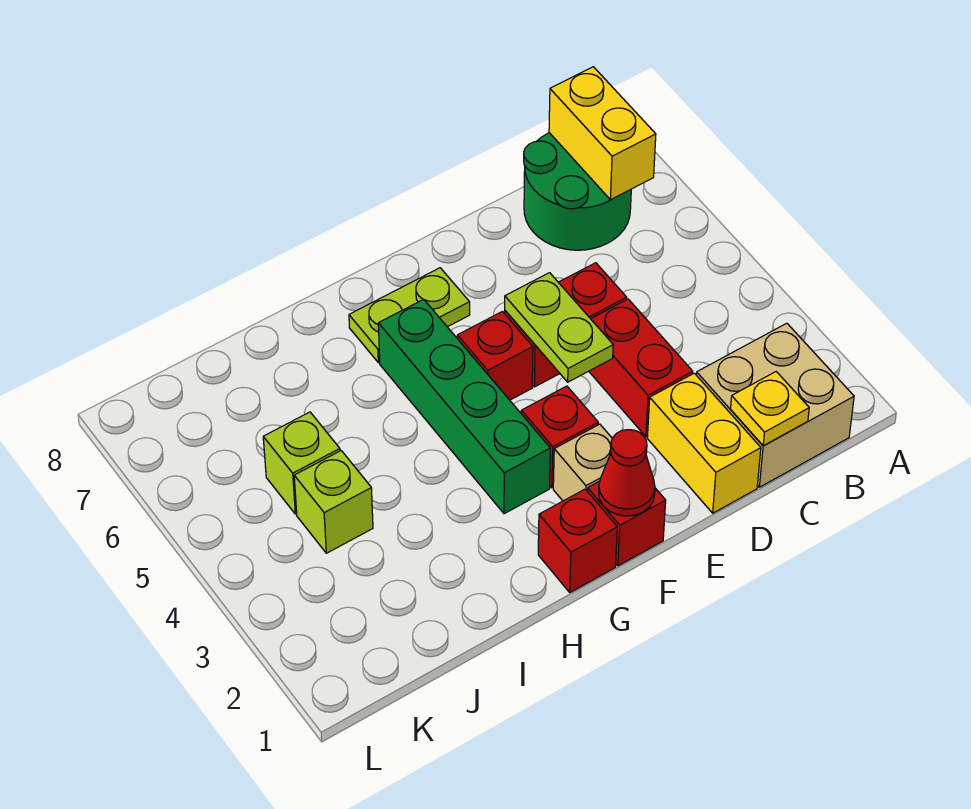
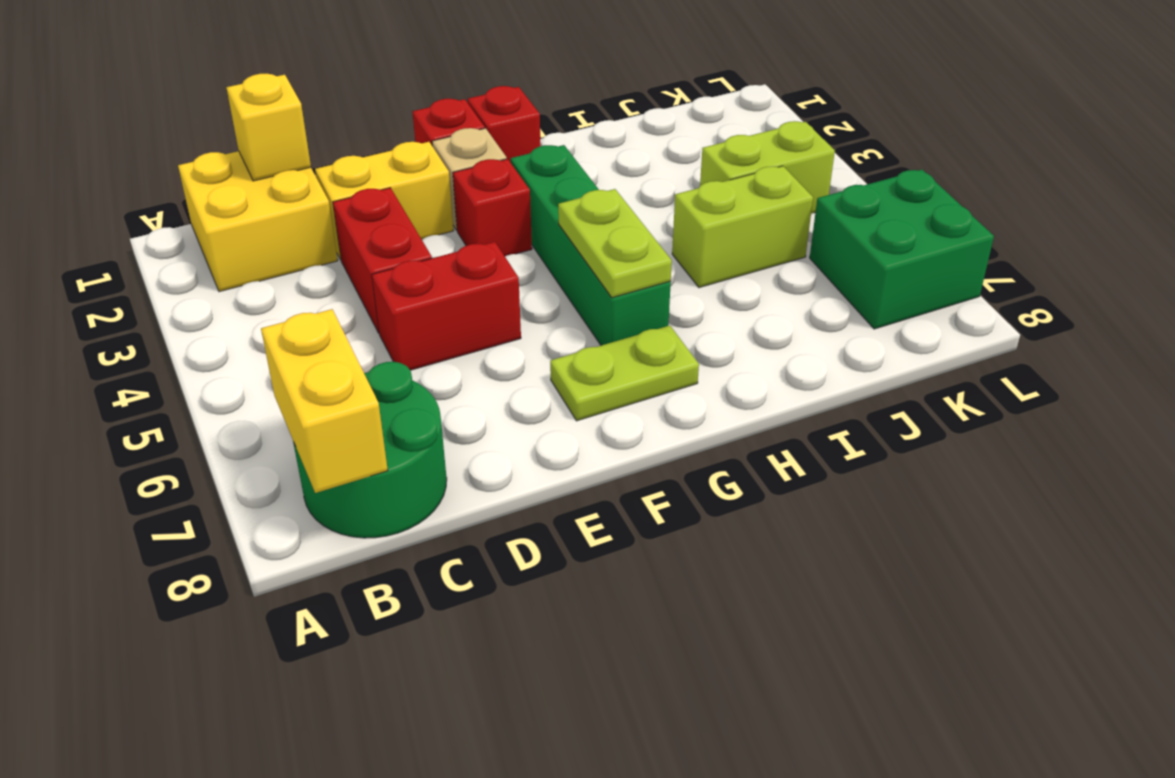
tan 2x2 brick [696,323,854,487] -> yellow 2x2 brick [178,151,338,292]
yellow 1x1 plate [731,372,809,446] -> yellow 1x1 brick [226,74,311,181]
yellow 1x2 brick [647,373,761,513] -> yellow 1x2 brick turned to [315,142,454,260]
lime 1x2 plate [505,273,613,382] -> lime 1x2 plate moved to [558,189,672,298]
red 1x1 cone [599,430,655,516] -> none
red 1x1 brick [457,312,533,400] -> none
lime 1x1 brick [294,451,373,553] -> lime 1x2 brick [700,121,835,214]
lime 1x1 brick [263,412,340,514] -> lime 1x2 brick [672,166,813,288]
none -> green 2x2 brick [810,170,994,329]

